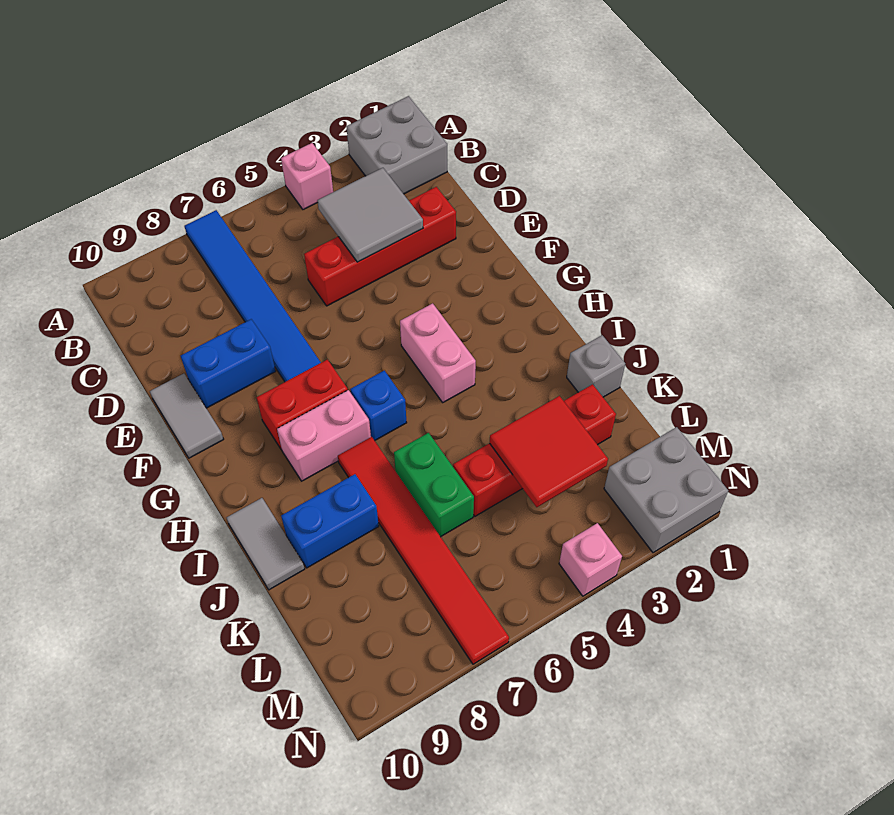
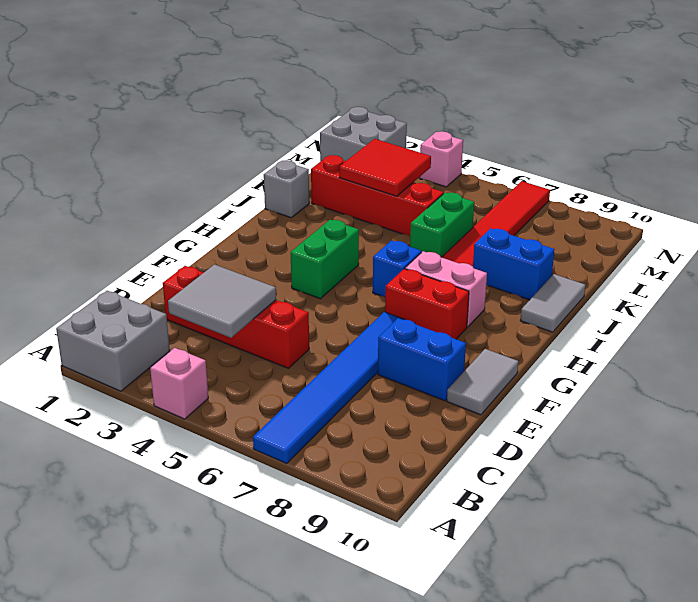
pink 1x2 brick [400,303,476,402] -> green 1x2 brick [291,220,359,299]

